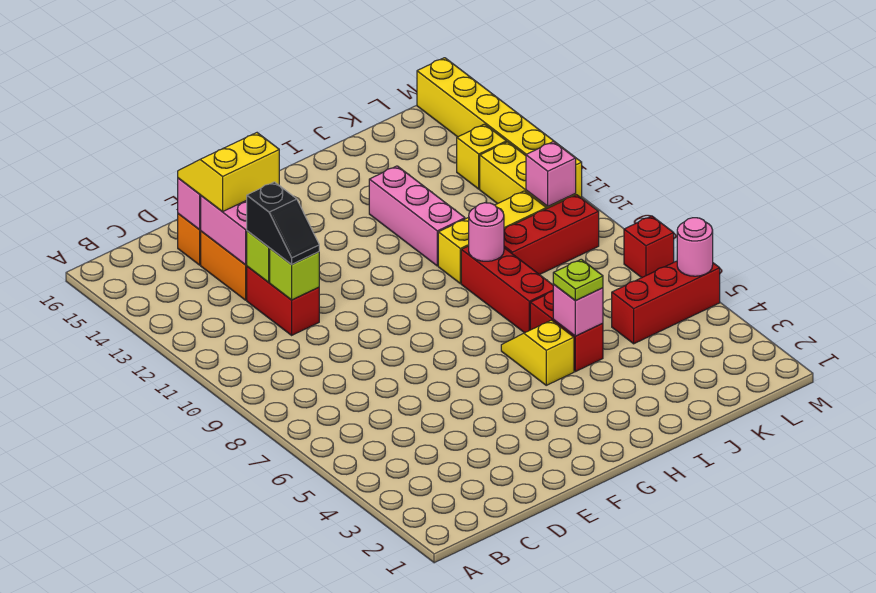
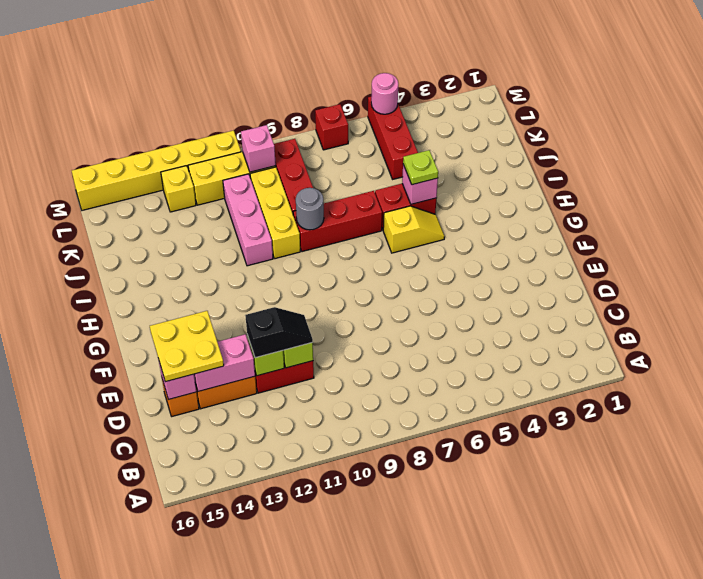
yellow 2x2 slope [178,133,279,211] -> yellow 2x2 plate [150,311,224,382]
yellow 1x2 slope [501,320,574,385] -> yellow 1x2 slope turned to [383,206,445,253]
pink 1x1 round brick [469,203,504,261] -> grey 1x1 round brick [296,188,324,230]
pink 1x3 brick [369,166,465,266] -> pink 1x3 brick turned to [223,174,273,266]

